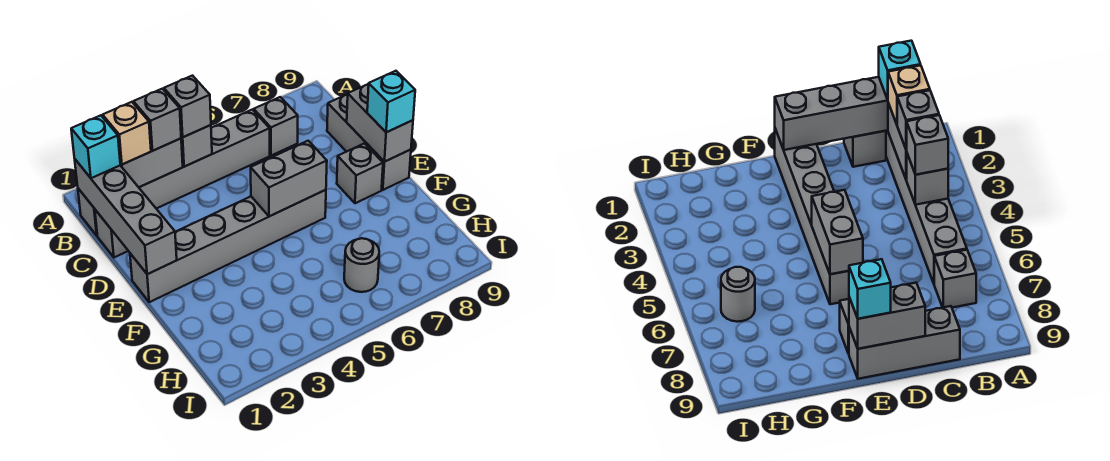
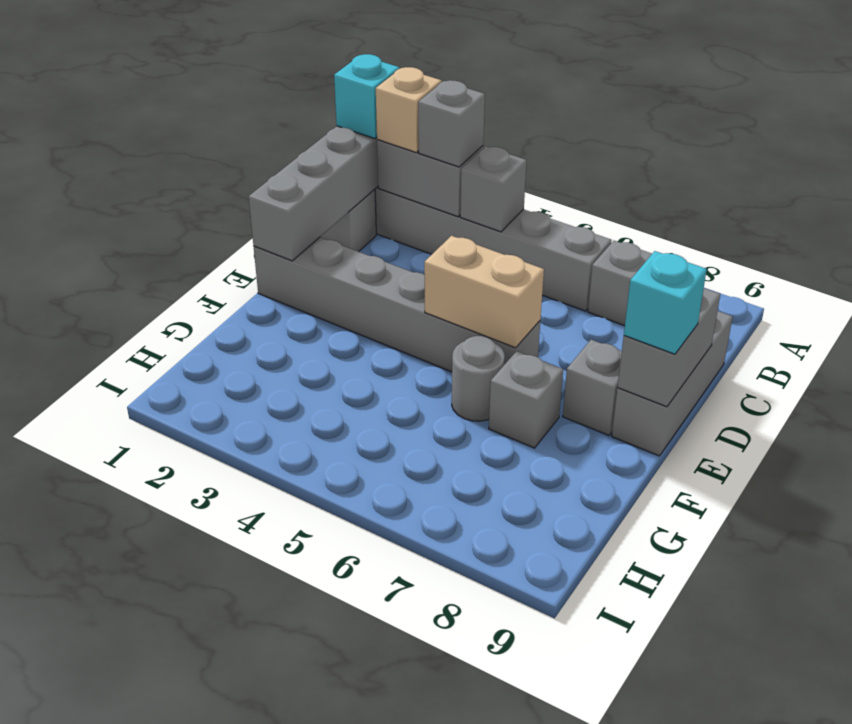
grey 1x1 brick [164,76,211,137] -> grey 1x1 brick moved to [489,351,563,448]
grey 1x2 brick [251,141,327,216] -> tan 1x2 brick [424,236,544,348]
grey 1x1 round brick [344,238,379,292] -> grey 1x1 round brick moved to [452,336,505,421]

